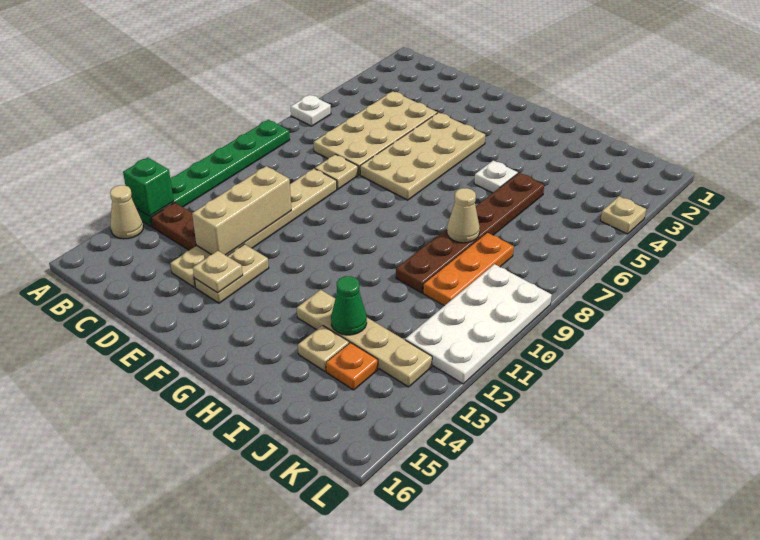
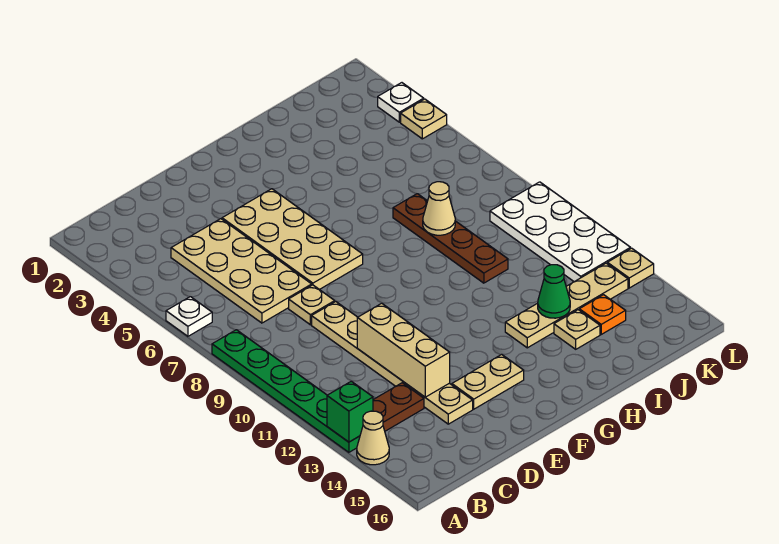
tan 1x2 plate [194,244,269,303] -> tan 1x2 plate turned to [452,354,524,409]
tan 1x1 plate [193,251,243,293] -> tan 1x1 plate moved to [607,248,654,288]
white 1x1 plate [474,160,518,193] -> white 1x1 plate moved to [378,83,424,122]
brown 1x6 plate [396,173,544,293] -> brown 1x4 plate [393,194,508,283]
orange 1x3 plate [423,233,514,306] -> none

